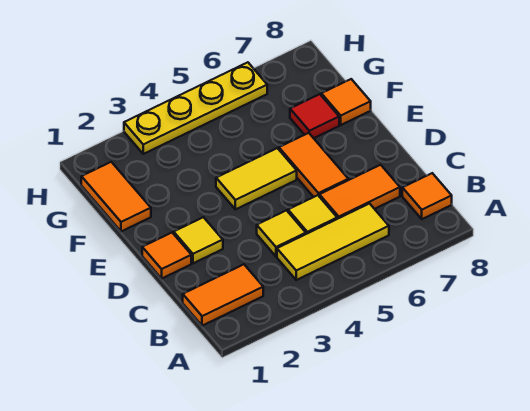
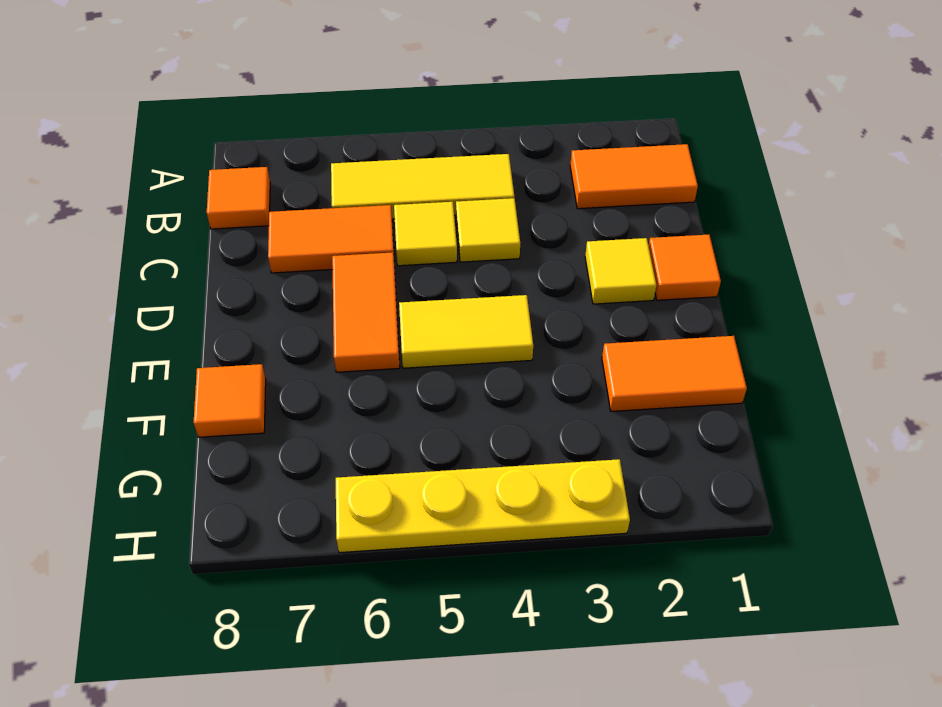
orange 1x2 tile [81,162,151,232] -> orange 1x2 tile turned to [602,336,747,411]
red 1x1 tile [290,94,339,138] -> none

